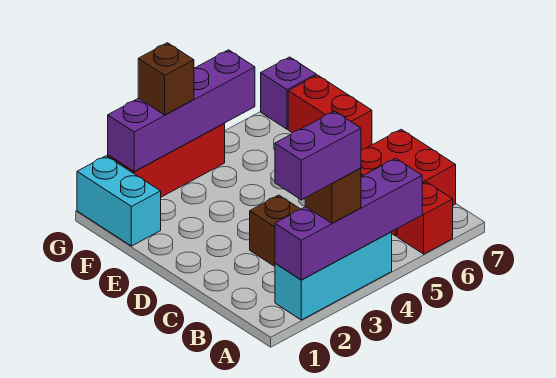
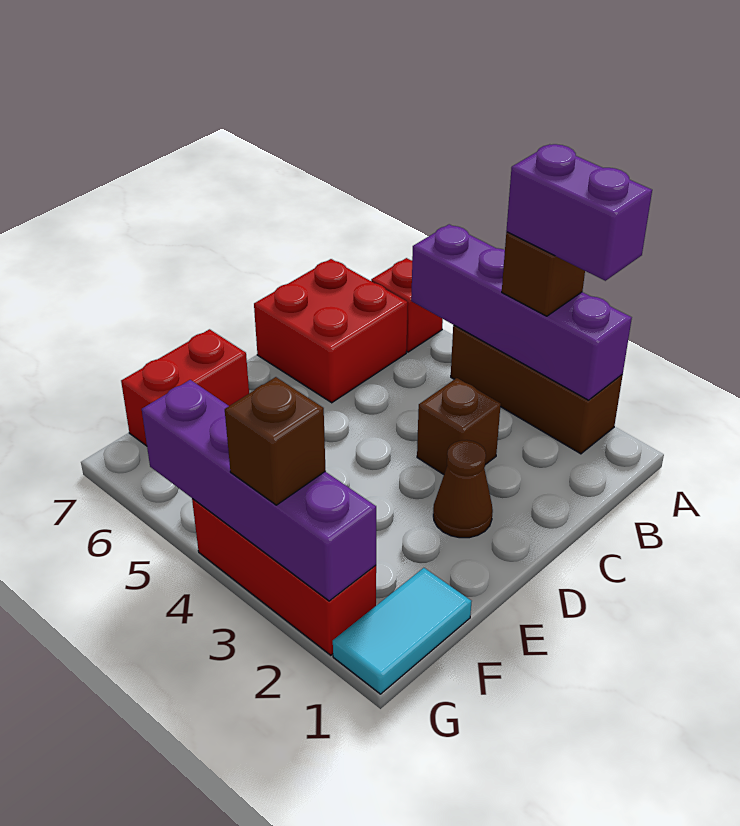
cyan 1x3 brick [275,232,392,320] -> brown 1x3 brick [451,325,623,454]
none -> brown 1x1 cone [433,440,493,538]
cyan 1x2 brick [77,156,161,246] -> cyan 1x2 tile [333,568,472,694]
purple 1x1 brick [261,57,316,129] -> none

